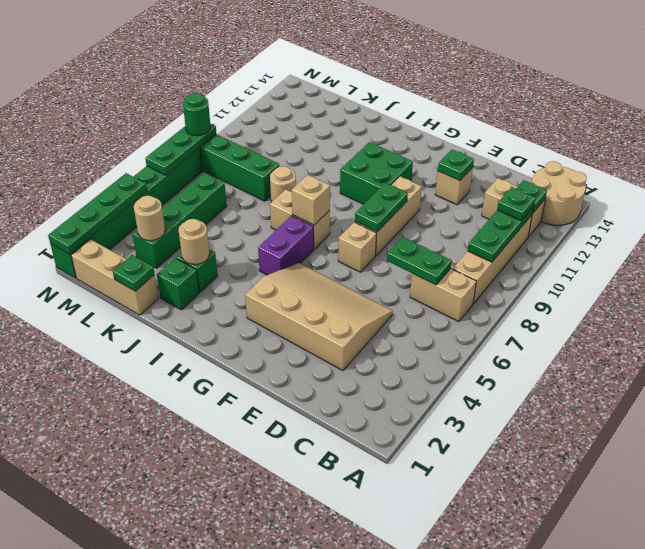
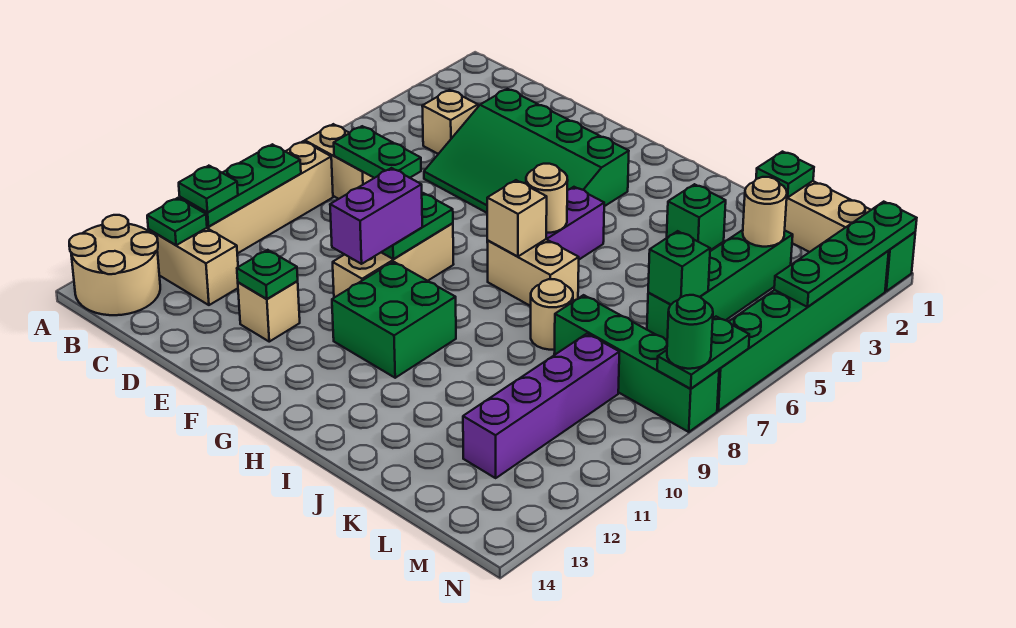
tan 3x4 slope [245,263,393,371] -> green 3x4 slope [424,89,629,213]
tan 1x1 brick [338,222,377,272] -> tan 1x1 brick moved to [422,90,478,154]
none -> purple 1x2 brick [330,168,422,264]
green 1x1 brick [157,258,199,310] -> green 1x1 brick moved to [648,231,710,305]
tan 1x1 round brick [178,219,209,264] -> tan 1x1 round brick moved to [526,164,568,233]
none -> purple 1x4 brick [463,334,619,478]
green 1x3 plate [145,124,216,175] -> green 1x2 plate [657,317,749,389]

